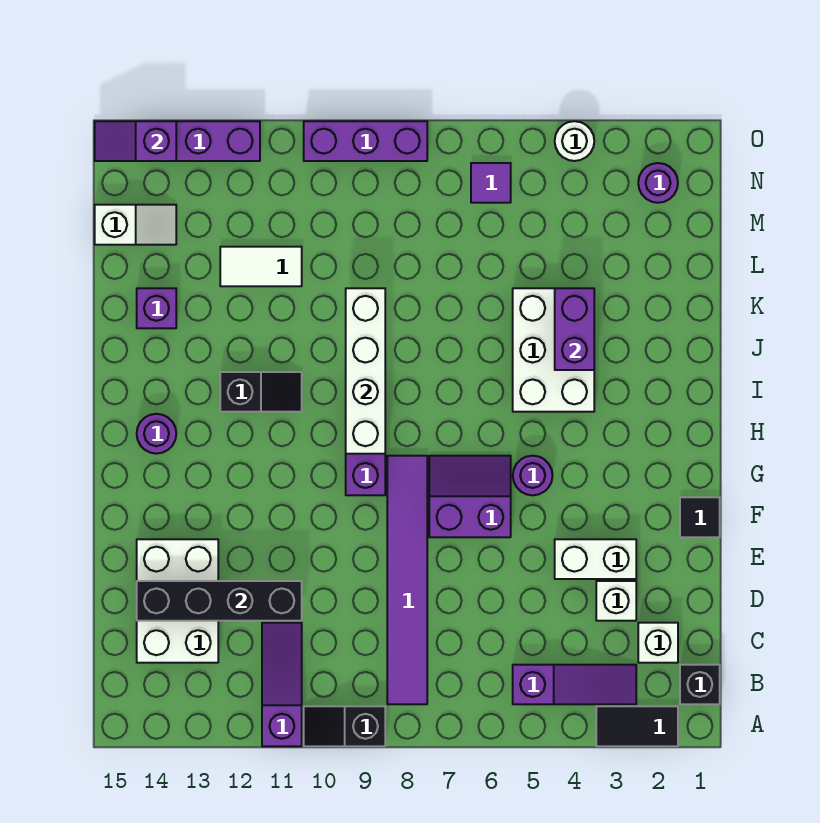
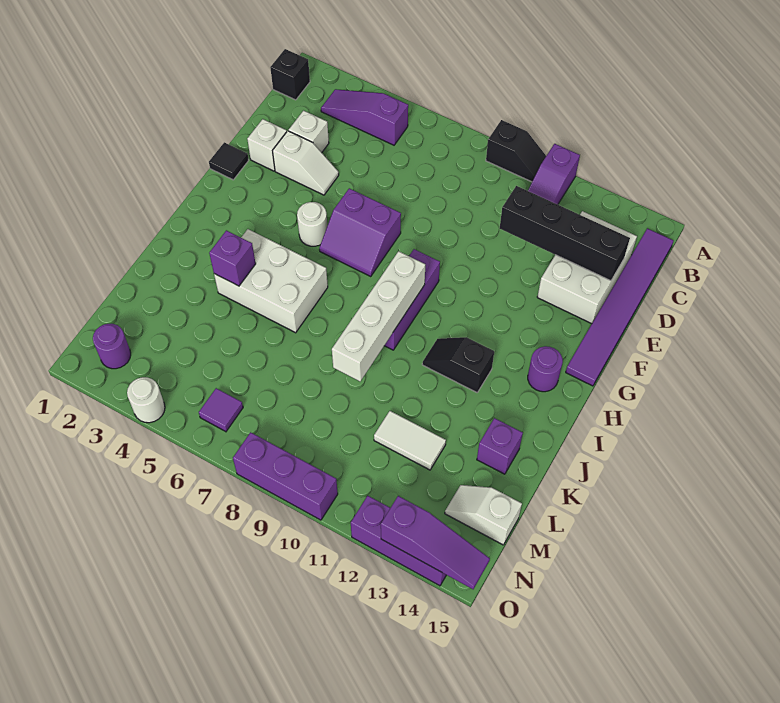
black 1x2 tile [596,706,678,746] -> none
purple 1x6 tile [387,456,427,704] -> purple 1x6 tile moved to [566,228,673,386]
white 1x1 brick [638,623,678,663] -> white 1x1 brick moved to [247,119,287,171]
white 1x2 brick [555,539,636,579] -> white 1x2 slope [273,131,339,195]
purple 1x1 round brick [513,456,553,495] -> white 1x1 round brick [297,202,327,246]
white 2x3 brick [513,288,594,412] -> white 2x3 brick turned to [214,229,328,333]
purple 1x2 brick [555,288,594,370] -> purple 1x1 brick [209,230,256,286]
purple 1x2 slope [95,121,176,161] -> purple 1x3 slope [381,496,490,589]

